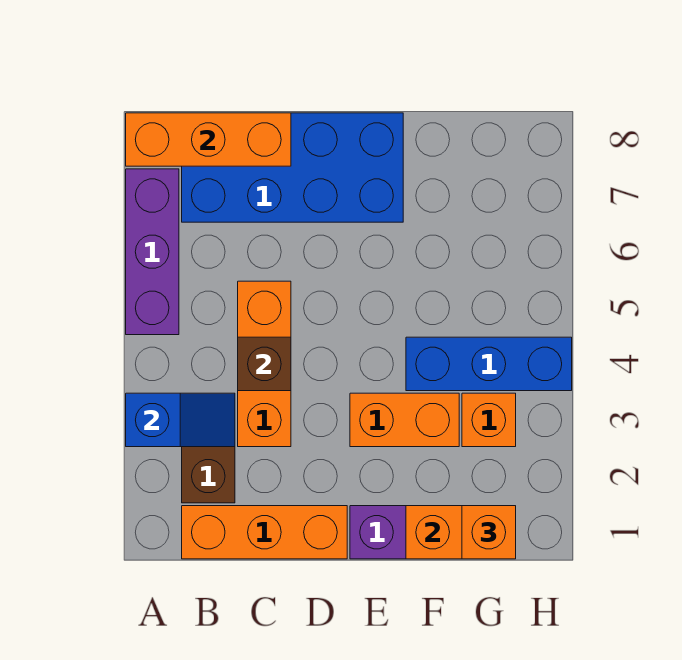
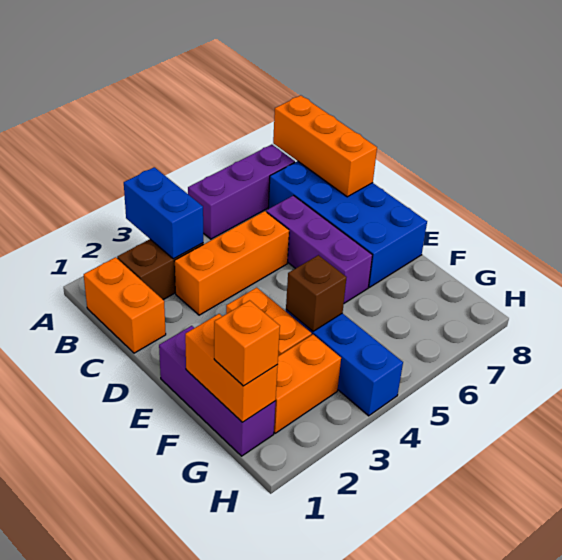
blue 1x2 slope [126,393,235,447] -> blue 1x2 brick [124,167,203,259]
orange 1x3 brick [182,506,347,559] -> orange 1x2 brick [84,257,166,353]
brown 1x1 brick [238,337,291,391] -> brown 1x1 brick moved to [286,255,347,331]
none -> purple 1x3 brick [266,196,372,303]
orange 1x1 brick [462,393,516,447] -> orange 1x2 brick [274,334,341,433]

